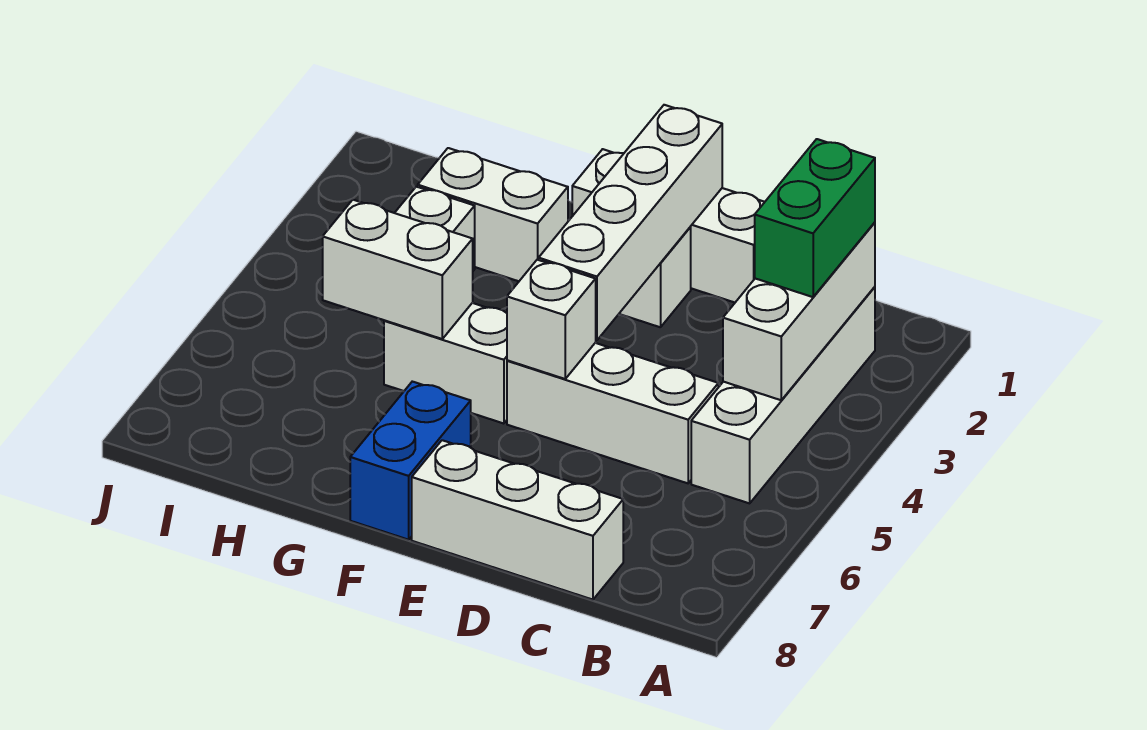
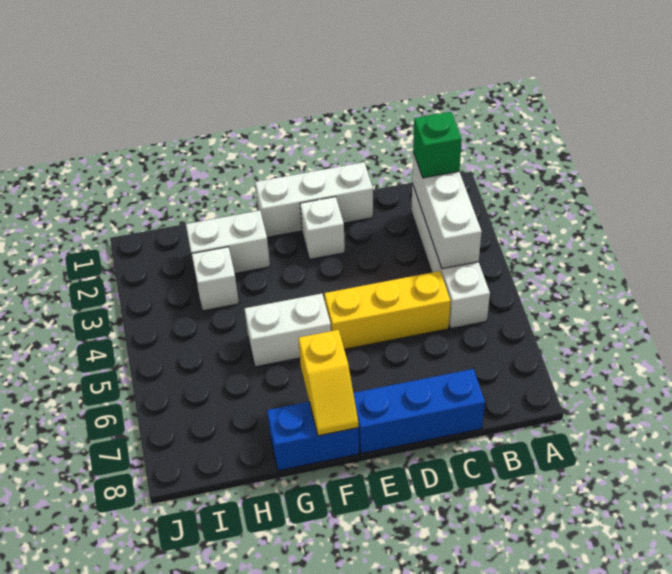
green 1x2 brick [755,139,875,297] -> green 1x1 brick [413,112,462,178]
white 1x3 brick [507,343,718,483] -> yellow 1x3 brick [324,271,451,349]
white 1x3 brick [412,440,623,600] -> blue 1x3 brick [353,369,485,454]
white 1x4 brick [539,105,722,340] -> none
white 1x1 brick [507,260,596,379] -> none
blue 1x2 brick [350,382,471,540] -> blue 1x2 brick turned to [267,402,359,471]
none -> yellow 1x2 slope [298,330,359,436]
white 1x2 brick [323,200,473,339] -> none

